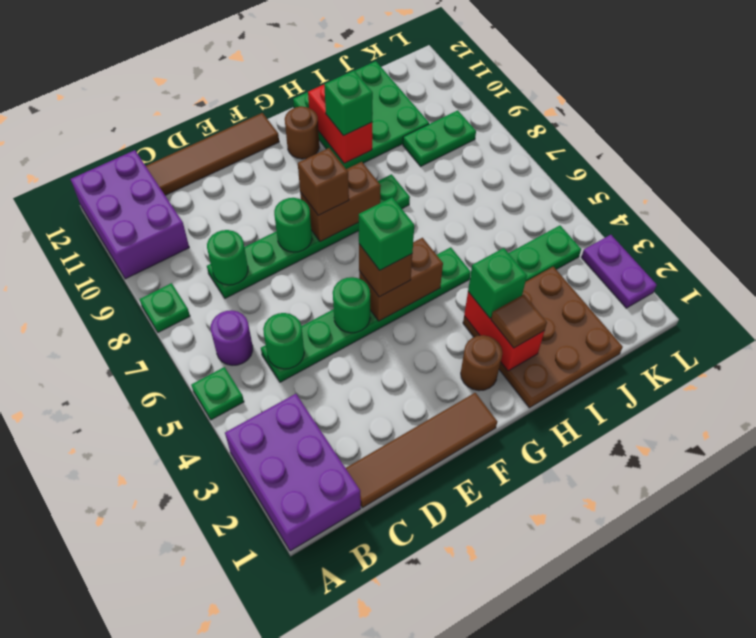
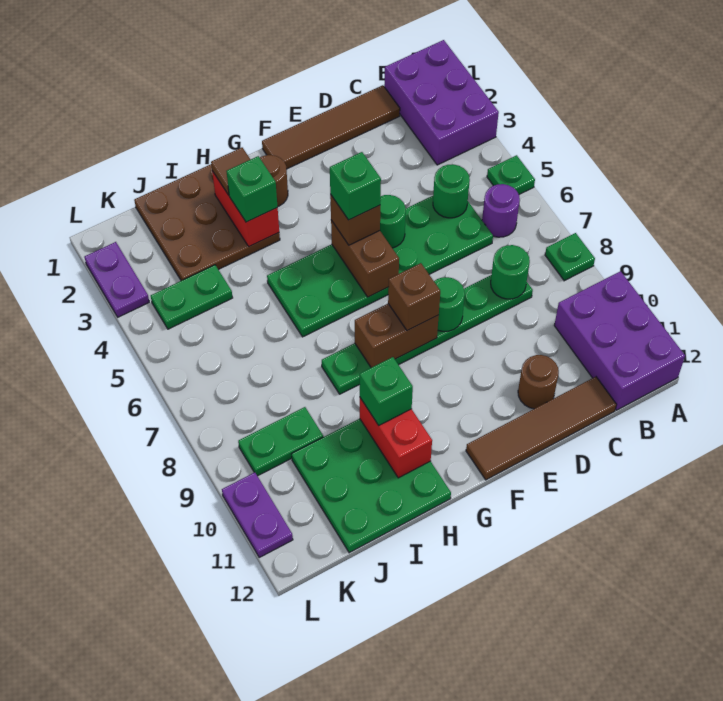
green 1x6 plate [261,247,471,382] -> green 2x6 plate [267,196,493,337]
brown 1x2 brick [359,238,443,321] -> brown 1x2 brick turned to [331,220,399,297]
brown 1x1 round brick [285,106,319,159] -> brown 1x1 round brick moved to [518,355,559,409]
none -> purple 1x2 plate [222,472,293,557]

